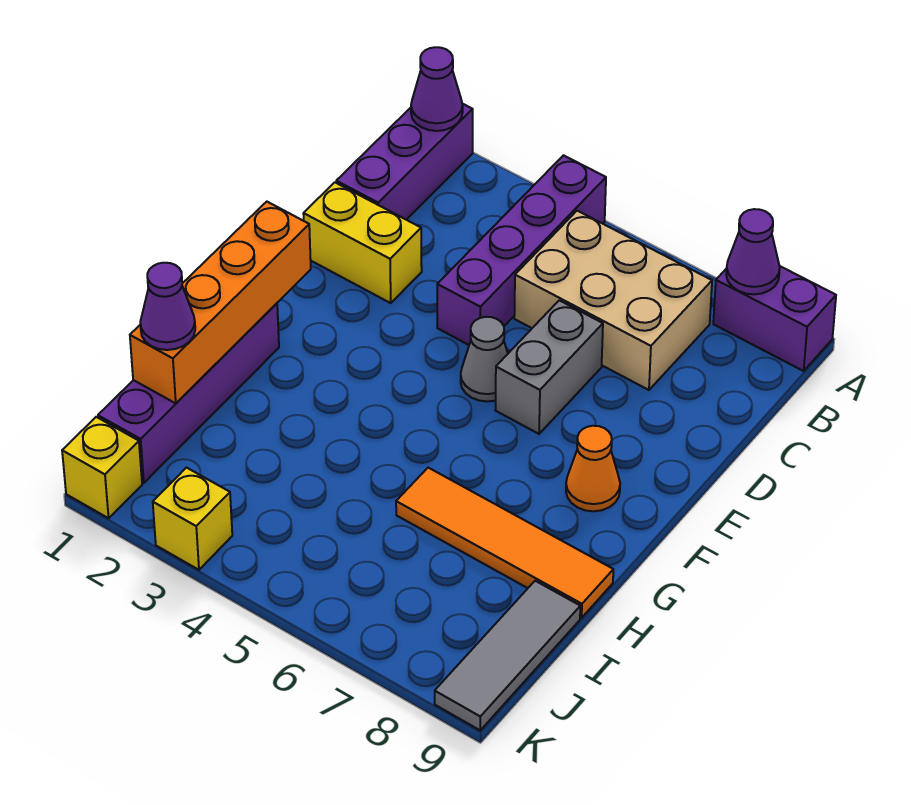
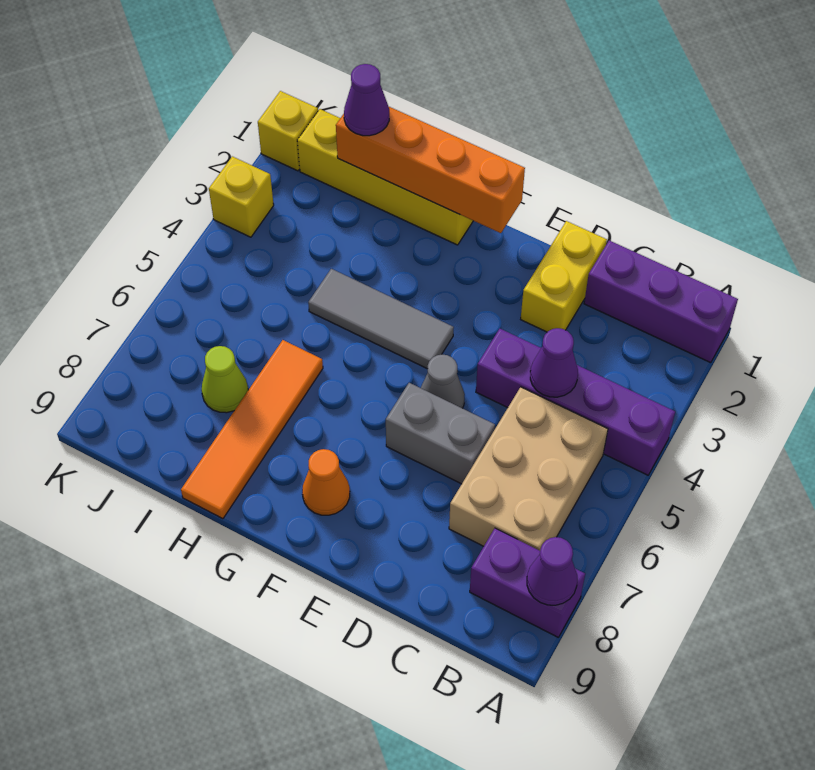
purple 1x1 cone [411,47,463,131] -> purple 1x1 cone moved to [530,328,578,397]
purple 1x2 brick [713,266,836,371] -> purple 1x2 brick turned to [470,528,585,637]
purple 1x4 brick [98,303,279,483] -> yellow 1x4 brick [297,109,473,245]
none -> lime 1x1 cone [202,346,248,413]
grey 1x3 tile [435,581,580,730] -> grey 1x3 tile moved to [308,269,454,369]

